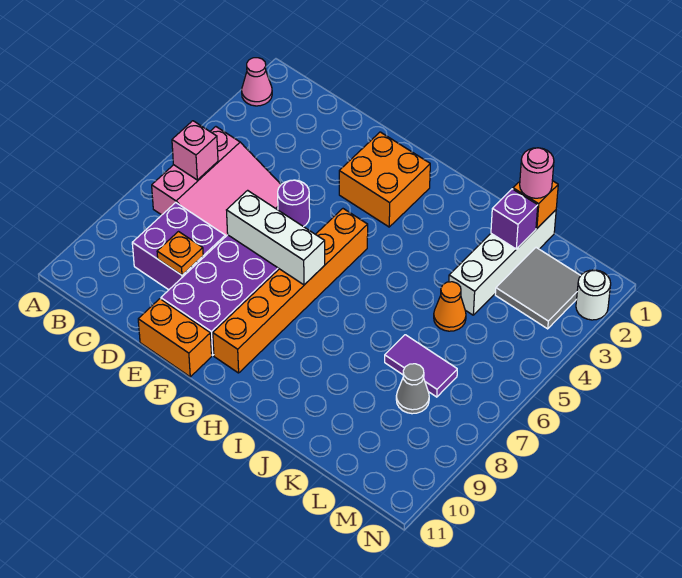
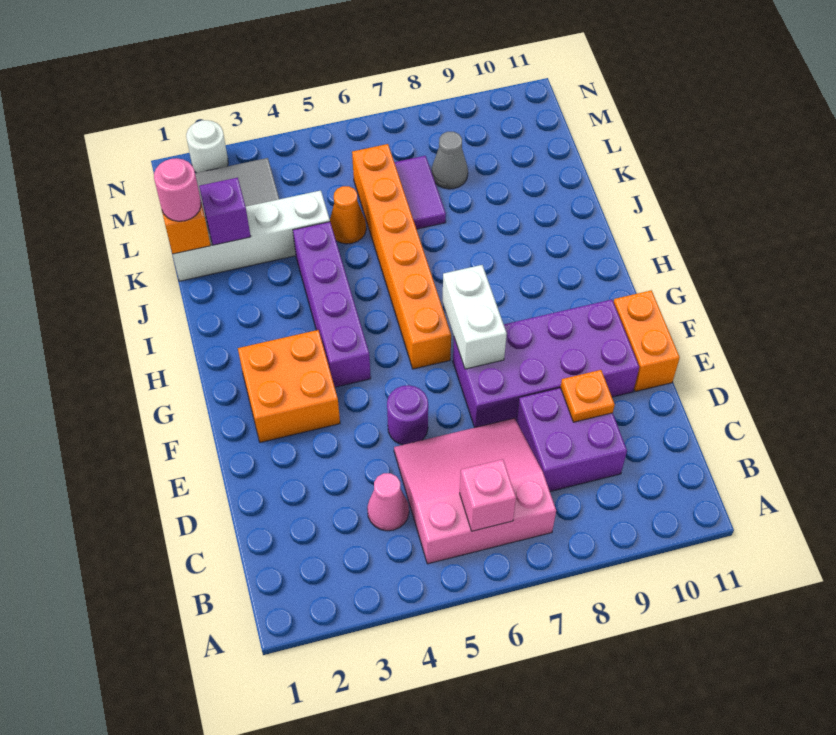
pink 1x1 cone [242,58,272,106] -> pink 1x1 cone moved to [367,473,409,531]
white 1x3 brick [227,190,325,285] -> white 1x2 brick [442,265,507,369]
none -> purple 1x4 brick [293,222,371,387]
orange 1x6 brick [213,209,368,373] -> orange 1x6 brick turned to [352,144,451,369]

